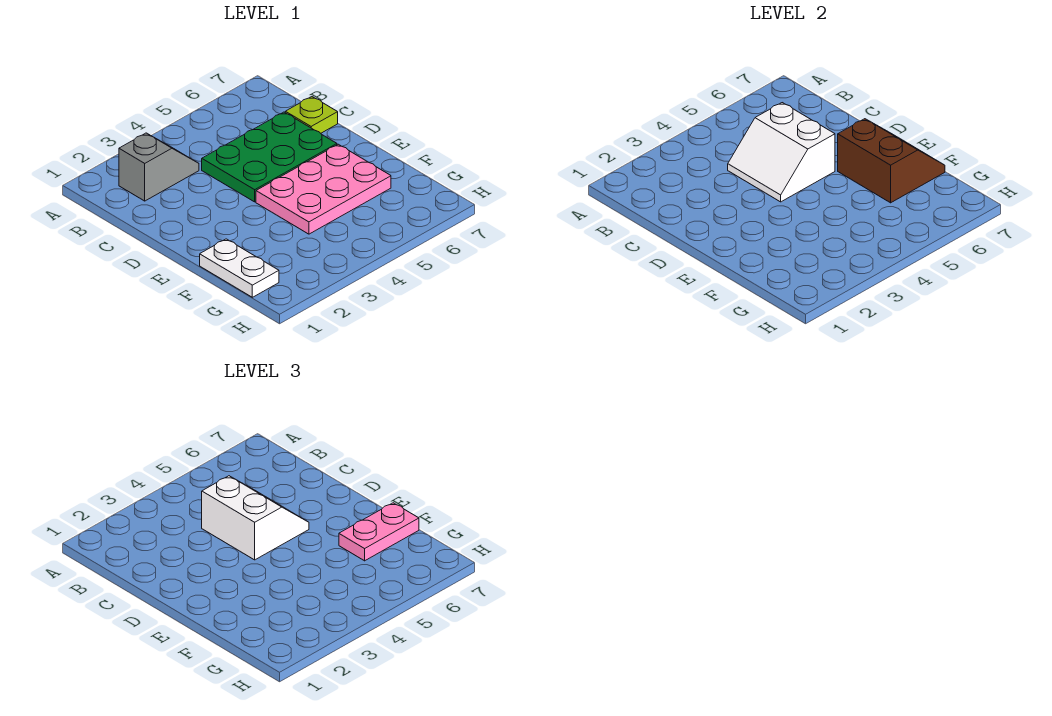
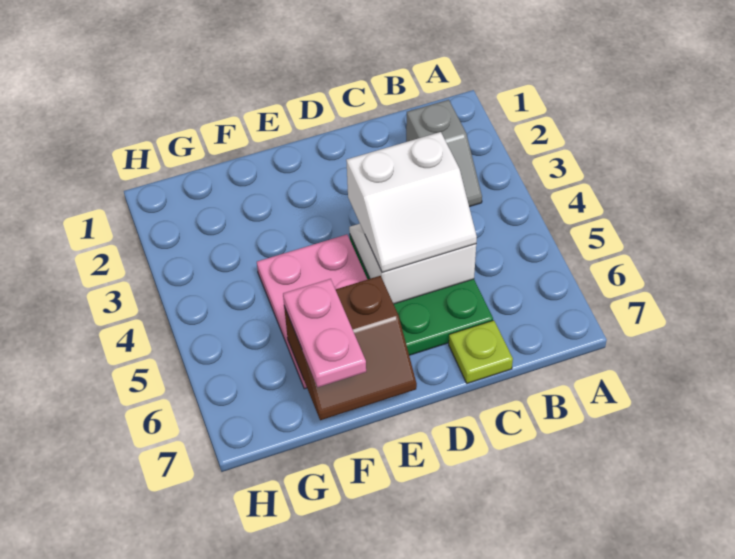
white 1x2 plate [200,239,279,297] -> none

